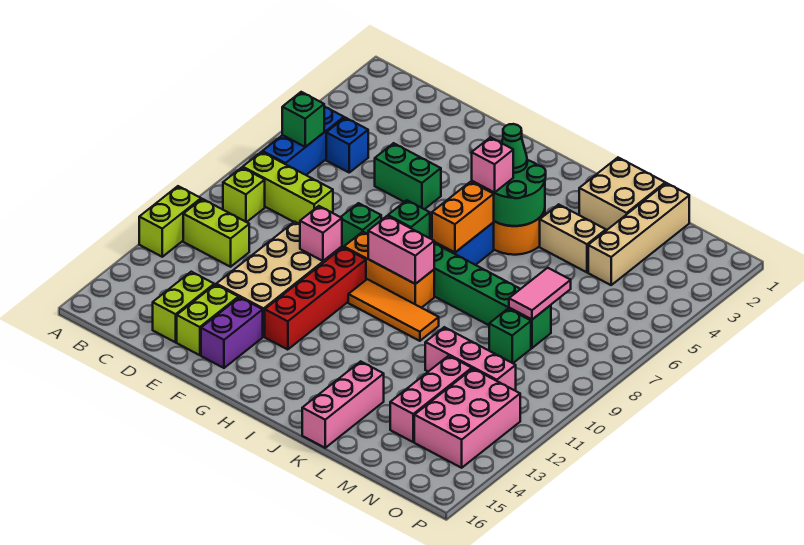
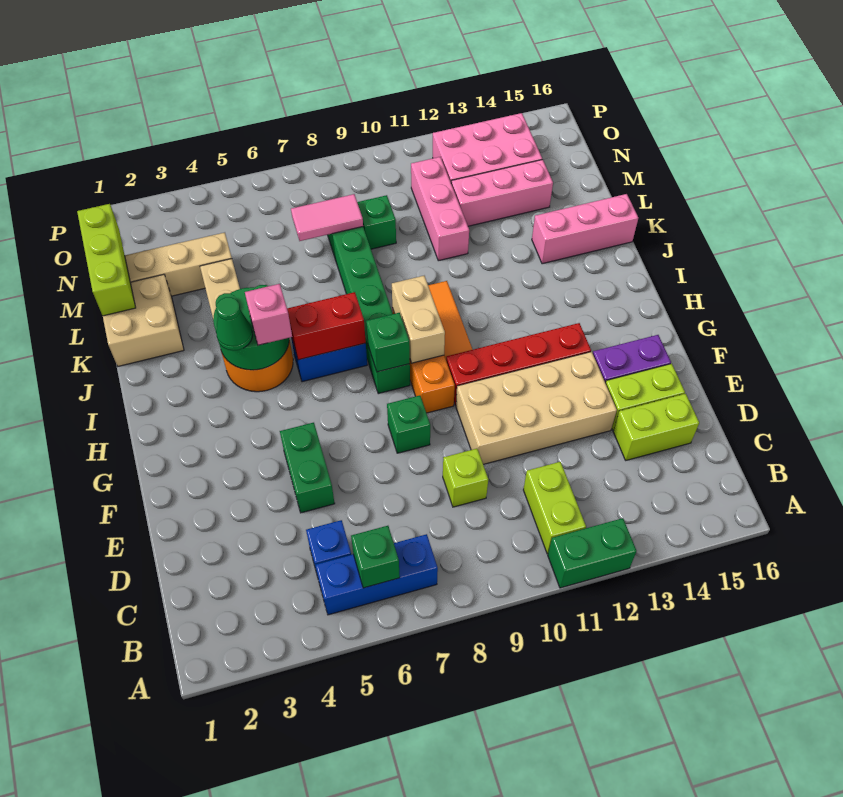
lime 1x2 brick [139,186,201,257] -> green 1x2 brick [548,518,636,588]
lime 1x3 brick [243,152,333,224] -> lime 1x3 brick moved to [77,204,136,316]
lime 1x1 brick [223,168,265,222] -> lime 1x1 brick moved to [443,449,488,507]
pink 1x1 brick [300,206,342,261] -> none
pink 1x2 brick [368,216,434,284] -> tan 1x2 brick [392,276,445,363]
orange 1x2 brick [432,182,494,253] -> red 1x2 brick [287,292,366,360]

